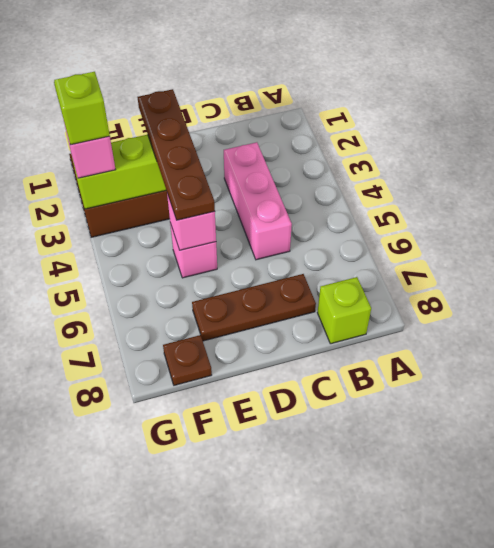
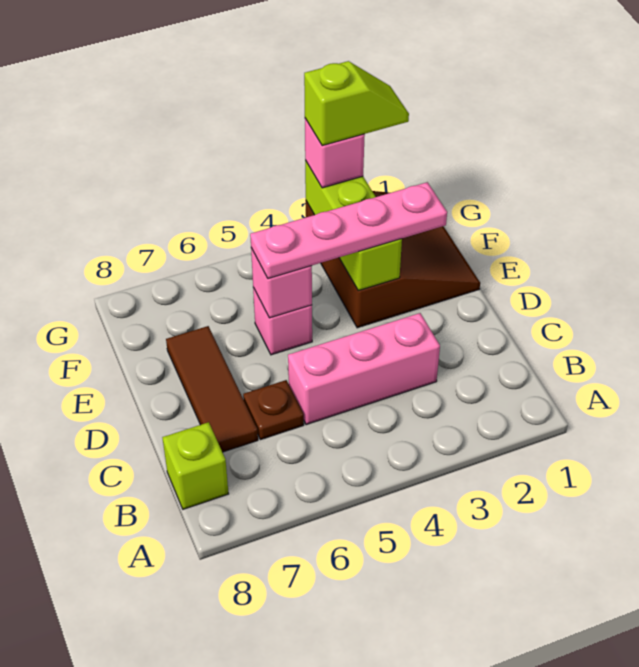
brown 1x3 plate [192,274,316,341] -> brown 1x3 tile [166,326,258,452]
brown 1x4 plate [138,89,215,220] -> pink 1x4 plate [250,182,447,279]
brown 1x1 plate [163,335,212,385] -> brown 1x1 plate moved to [243,380,304,440]

